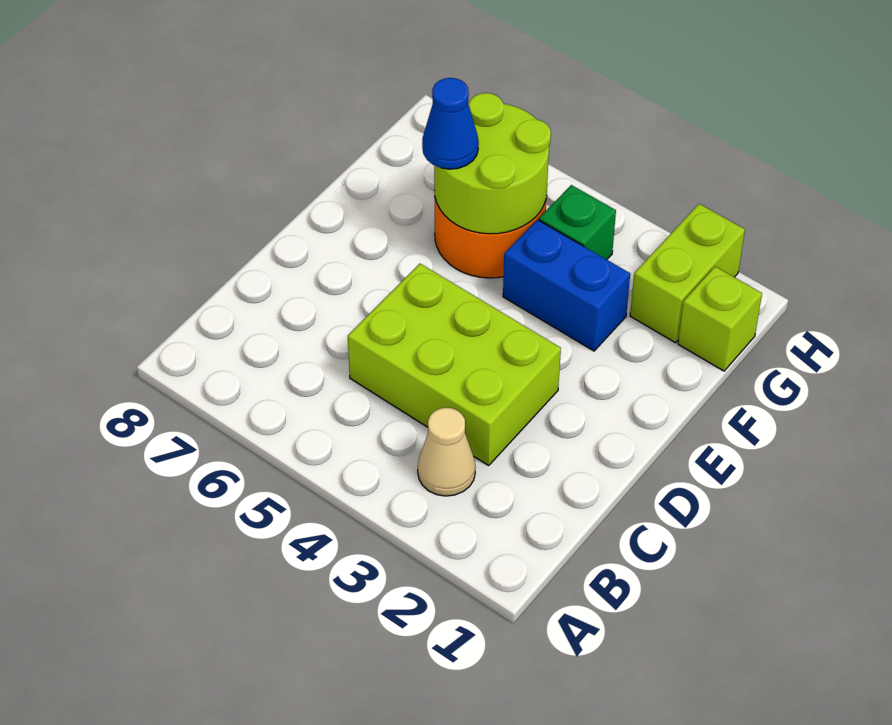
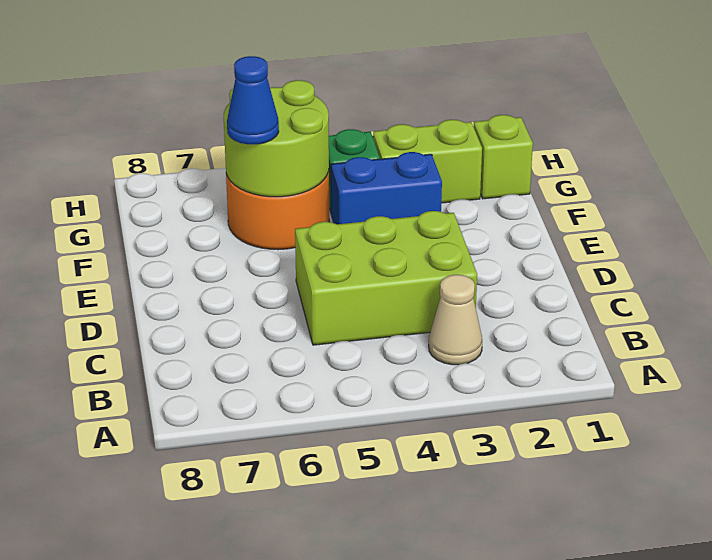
lime 1x2 brick [630,204,745,343] -> lime 1x2 brick turned to [373,120,482,203]

